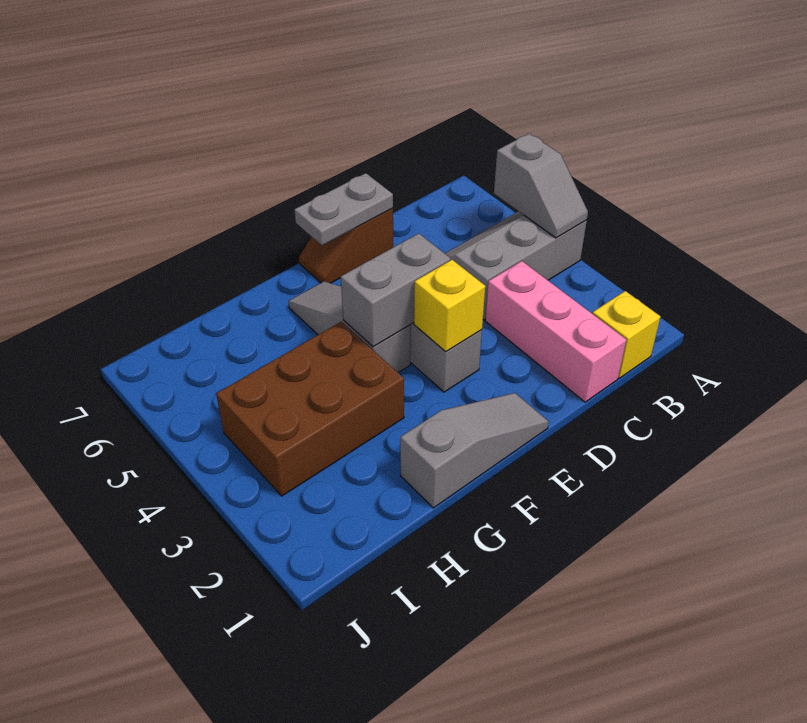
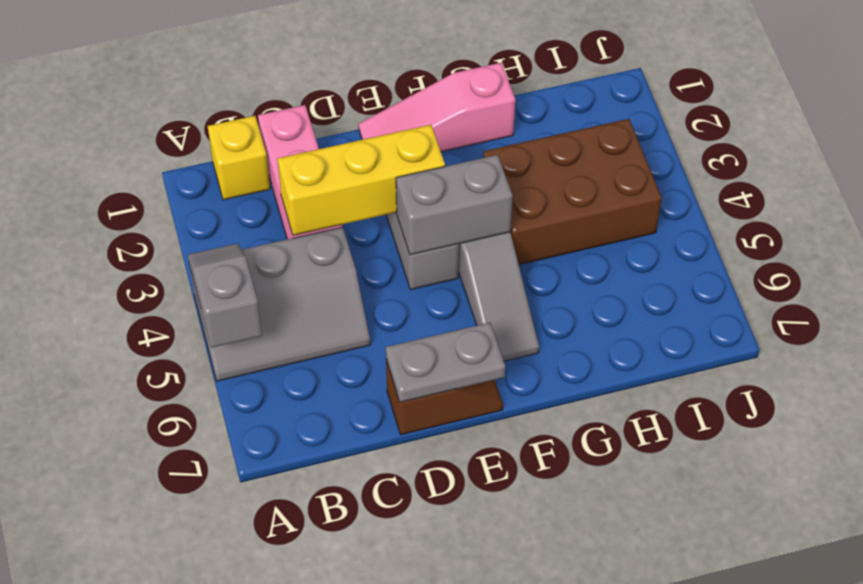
grey 1x3 slope [400,393,549,508] -> pink 1x3 slope [359,63,515,152]
yellow 1x1 brick [414,260,485,352] -> yellow 1x3 brick [278,125,445,235]

